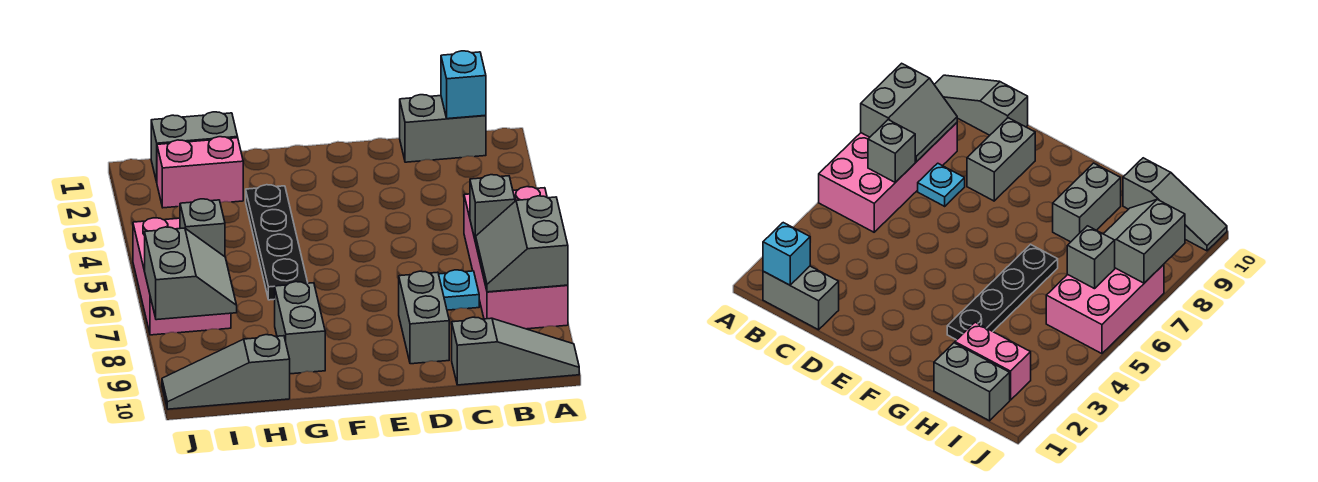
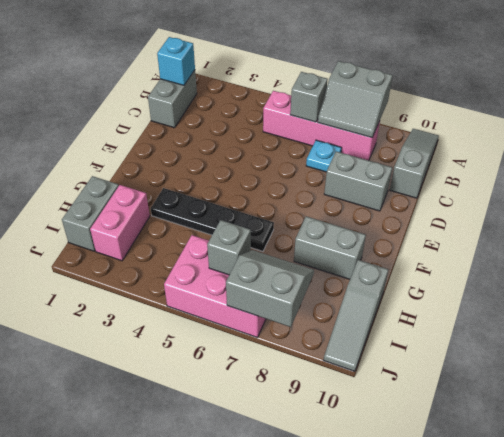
pink 2x4 brick [464,187,568,329] -> pink 1x4 brick [263,91,380,160]

